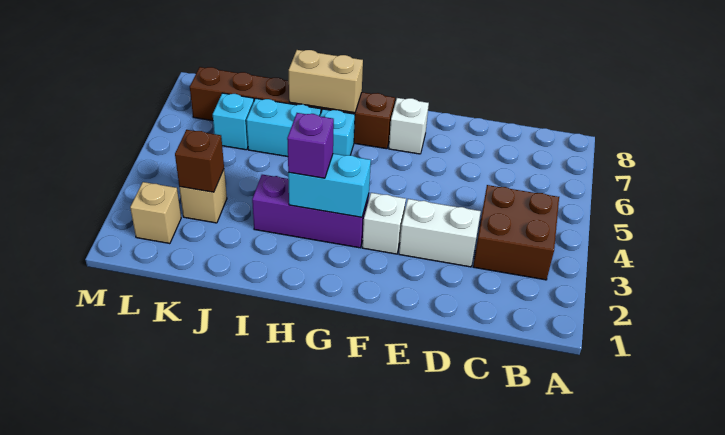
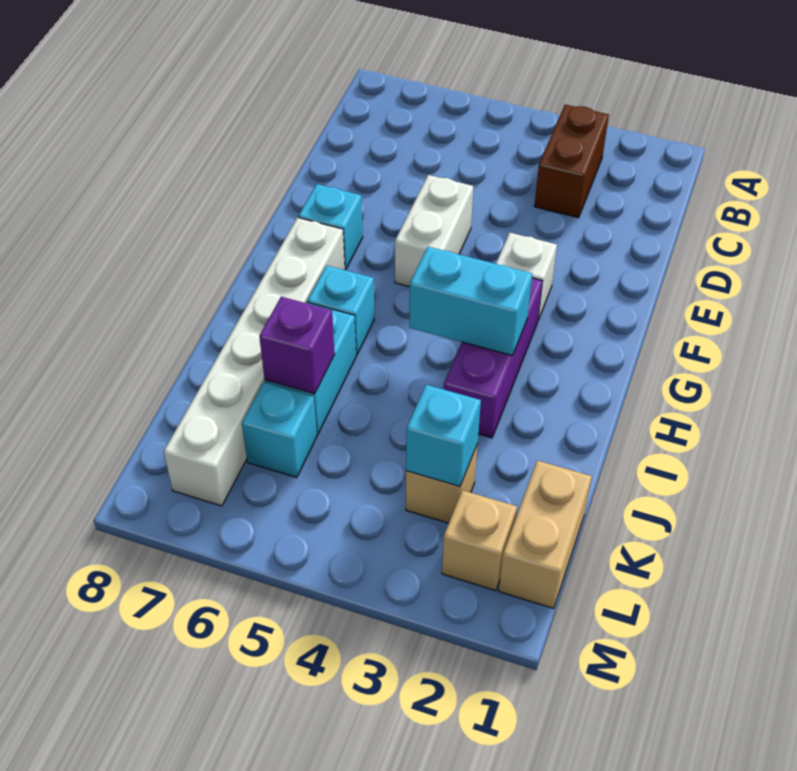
brown 2x2 brick [473,185,559,280] -> brown 1x2 brick [534,105,609,218]
white 1x2 brick [399,199,481,267] -> white 1x2 brick moved to [395,175,473,287]
white 1x1 brick [389,98,429,154] -> cyan 1x1 brick [298,184,363,270]
cyan 1x2 brick [288,154,371,217] -> cyan 1x2 brick turned to [409,247,532,356]
brown 1x6 brick [190,67,395,149] -> white 1x6 brick [164,218,345,506]
purple 1x1 brick [287,113,334,178] -> purple 1x1 brick moved to [259,297,335,394]
tan 1x2 brick [289,50,363,113] -> tan 1x2 brick moved to [499,460,592,608]
brown 1x1 brick [175,130,224,192] -> cyan 1x1 brick [406,385,481,486]

